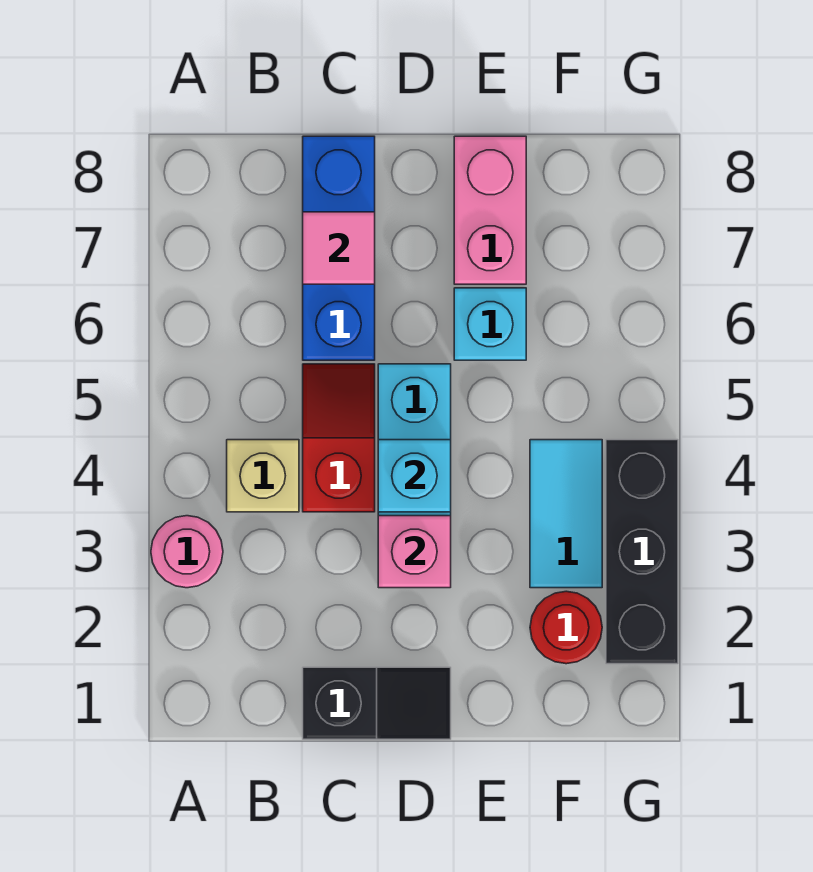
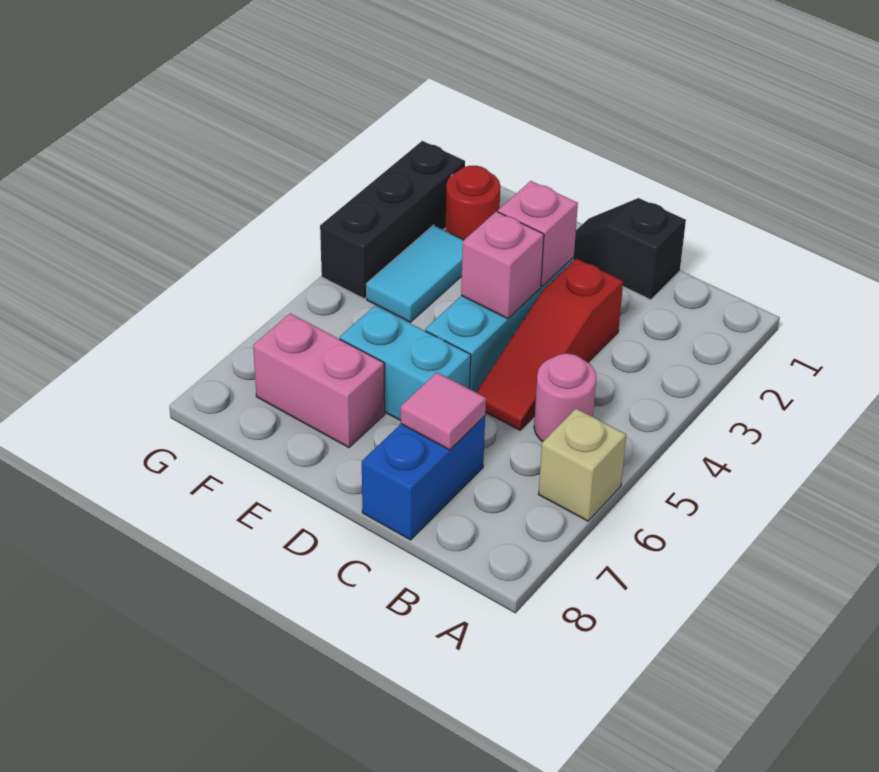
pink 1x1 round brick [151,516,223,588] -> pink 1x1 round brick moved to [534,354,596,441]
tan 1x1 brick [227,440,299,512] -> tan 1x1 brick moved to [539,409,626,521]
red 1x2 slope [303,364,375,512] -> red 1x3 slope [476,259,623,430]
blue 1x3 brick [303,136,375,360] -> blue 1x2 brick [362,416,485,540]
cyan 1x1 brick [378,440,451,512] -> pink 1x1 brick [461,212,544,319]
cyan 1x1 brick [454,288,526,360] -> cyan 1x2 brick [340,306,471,421]
pink 1x2 brick [454,136,526,284] -> pink 1x2 brick turned to [253,313,385,448]

